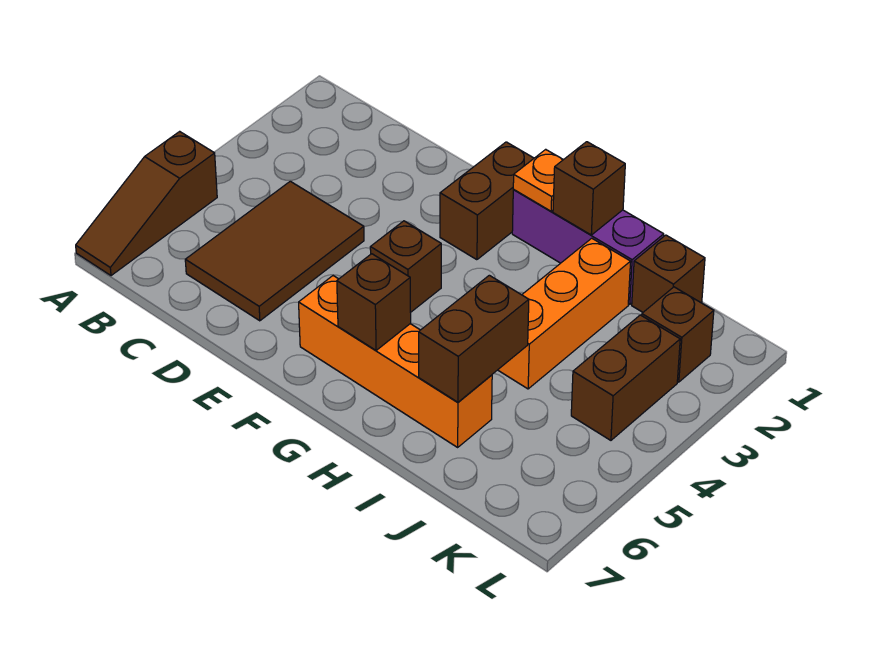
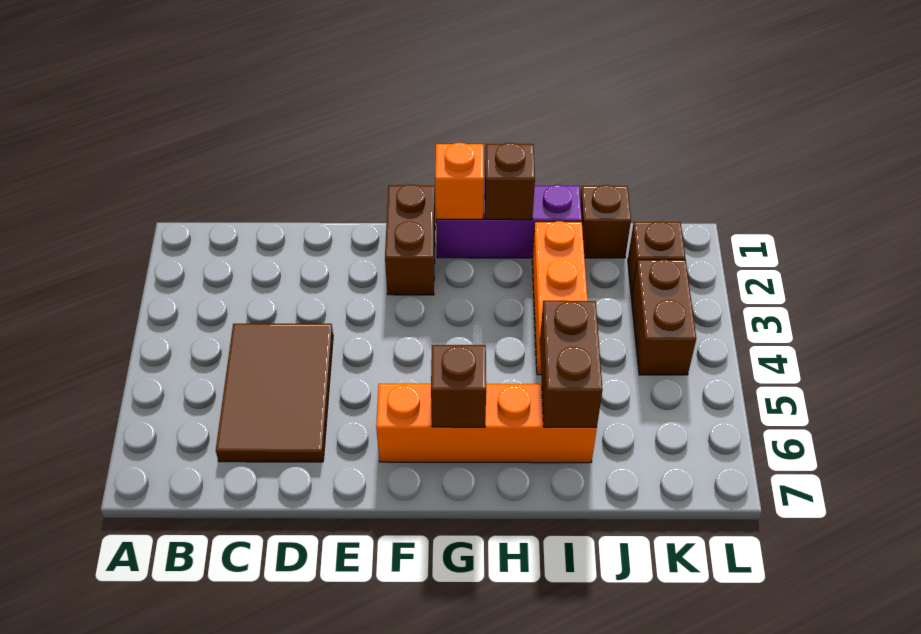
brown 1x3 slope [76,131,217,276] -> none
brown 1x1 brick [370,221,441,312] -> none
orange 1x1 plate [513,149,563,211] -> orange 1x1 brick [435,143,484,219]

